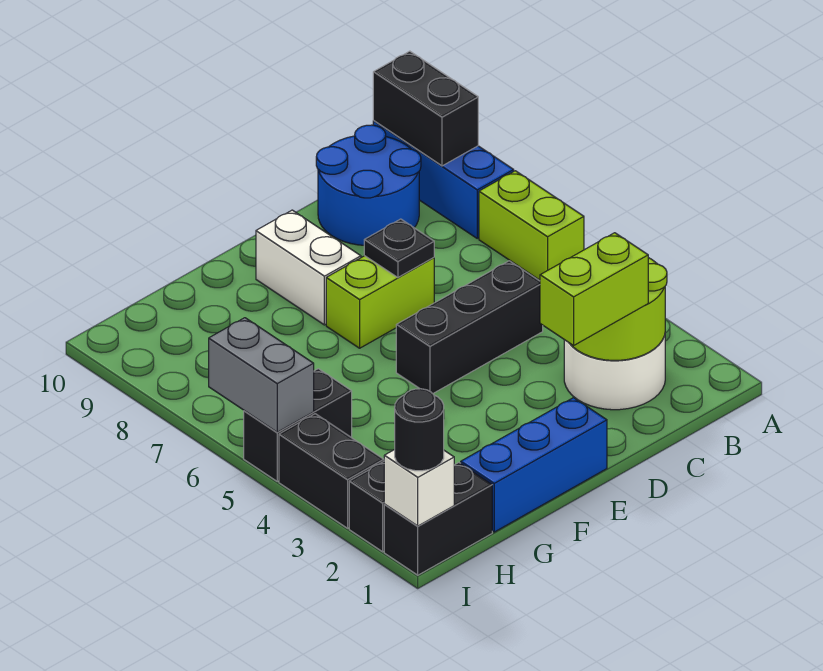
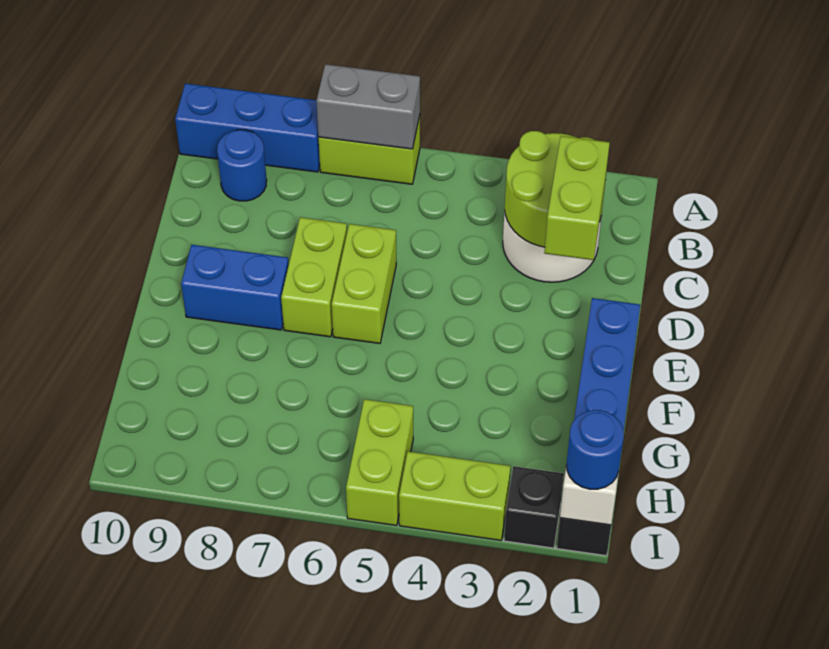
black 1x2 brick [373,51,478,166] -> none
blue 2x2 round brick [316,125,421,245] -> blue 1x1 round brick [217,130,267,201]
black 1x3 brick [396,261,543,394] -> none
none -> lime 1x2 brick [332,224,396,343]
black 1x1 plate [364,219,434,278] -> none
white 1x2 brick [256,210,361,325] -> blue 1x2 brick [181,245,289,330]
black 1x2 brick [244,369,352,481] -> lime 1x2 brick [346,399,413,526]
black 1x1 round brick [395,389,444,471] -> blue 1x1 round brick [567,410,624,489]
black 1x2 brick [279,414,384,528] -> lime 1x2 brick [399,452,511,540]
grey 1x2 brick [209,318,314,432] -> grey 1x2 brick moved to [317,64,420,149]

